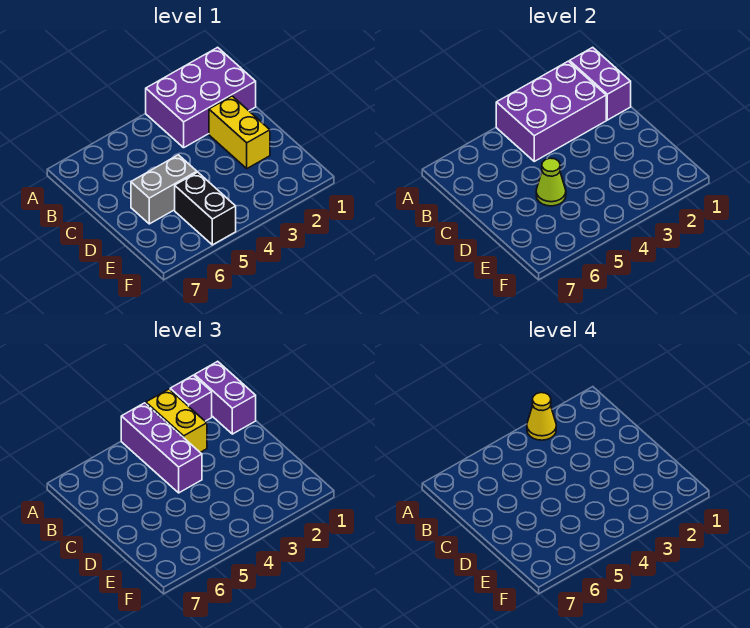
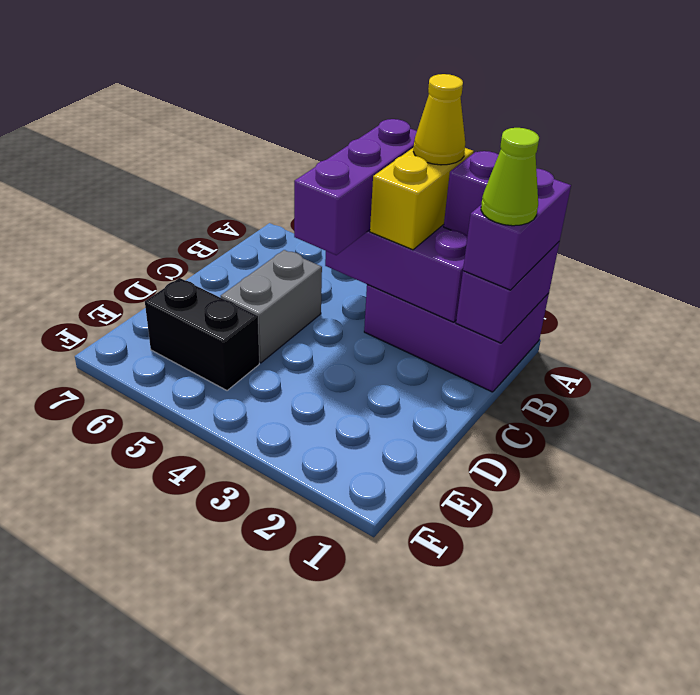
yellow 1x2 brick [209,96,270,168] -> none
grey 1x2 brick [131,155,197,224] -> grey 1x2 brick turned to [221,250,322,363]
lime 1x1 cone [536,158,566,206] -> lime 1x1 cone moved to [481,128,539,226]
black 1x2 brick [175,172,236,245] -> black 1x2 brick turned to [145,278,259,391]

